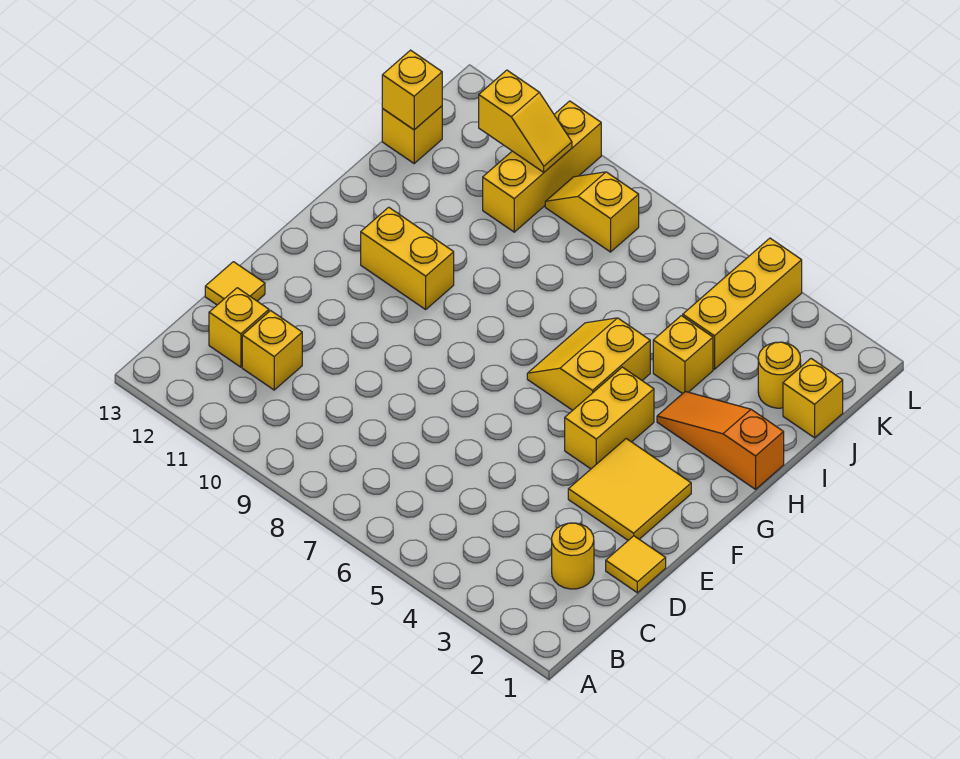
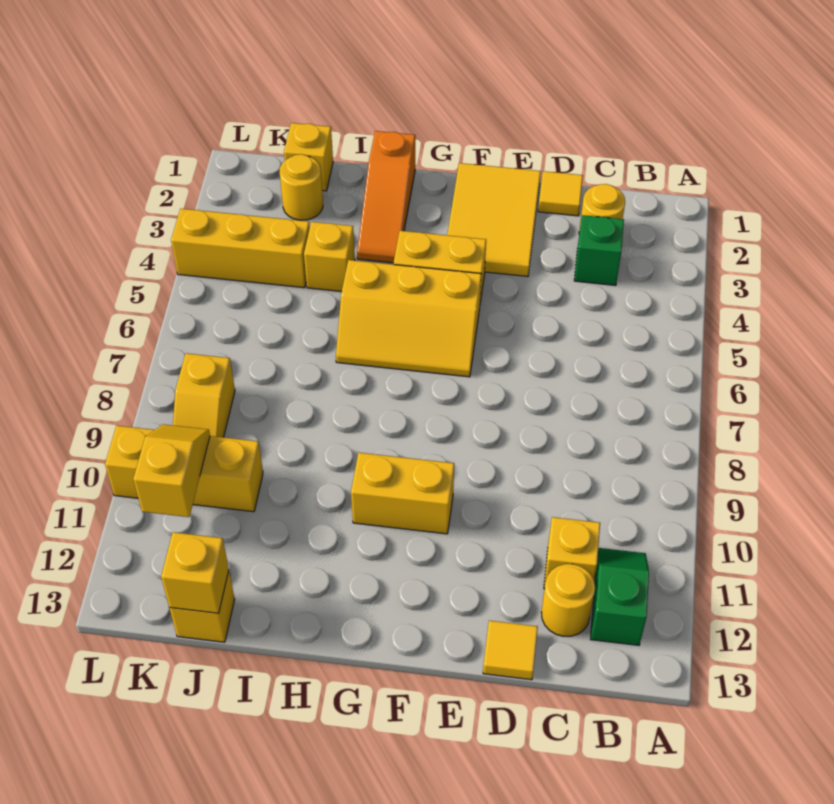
none -> green 1x2 slope [591,548,649,645]
none -> green 1x1 brick [574,215,624,285]
yellow 1x1 brick [209,288,269,367] -> yellow 1x1 round brick [541,564,595,636]
yellow 2x2 tile [568,439,691,540] -> yellow 2x3 tile [447,163,541,276]
yellow 2x2 slope [527,318,650,410] -> yellow 2x3 slope [336,260,481,377]
yellow 1x2 brick [361,207,454,309] -> yellow 1x2 brick turned to [351,453,454,534]

